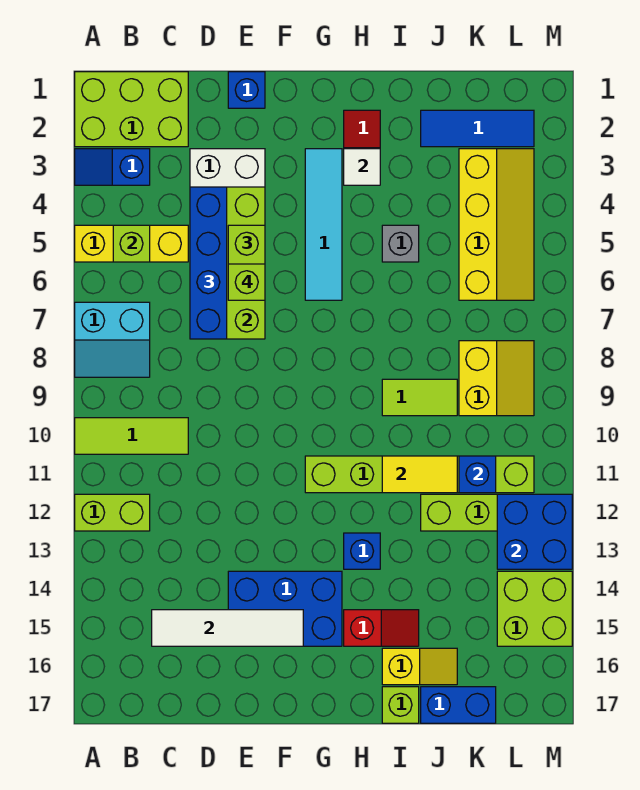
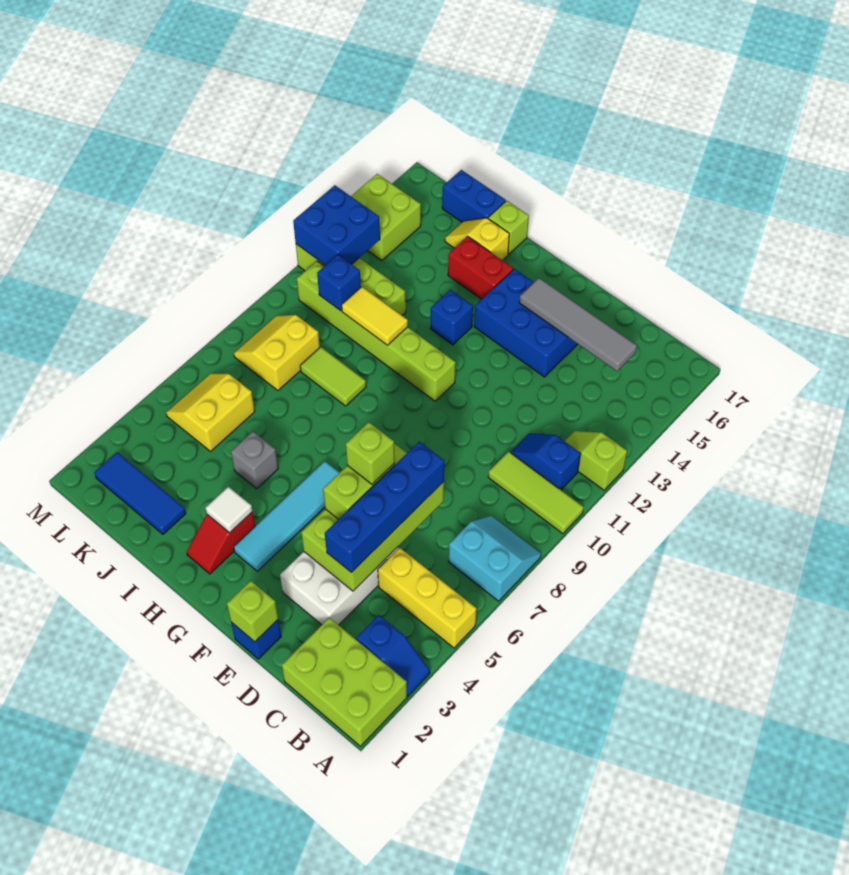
lime 1x2 brick [75,494,150,531] -> lime 1x2 slope [565,431,627,490]
lime 1x1 brick [113,225,150,262] -> lime 1x1 brick moved to [227,581,278,642]
none -> blue 1x2 slope [510,433,581,490]
white 1x4 tile [152,610,303,646] -> grey 1x4 tile [519,278,637,371]
red 1x2 slope [344,610,419,646] -> red 1x2 brick [448,236,513,299]
yellow 2x4 slope [459,149,534,300] -> yellow 2x2 slope [166,374,255,451]

